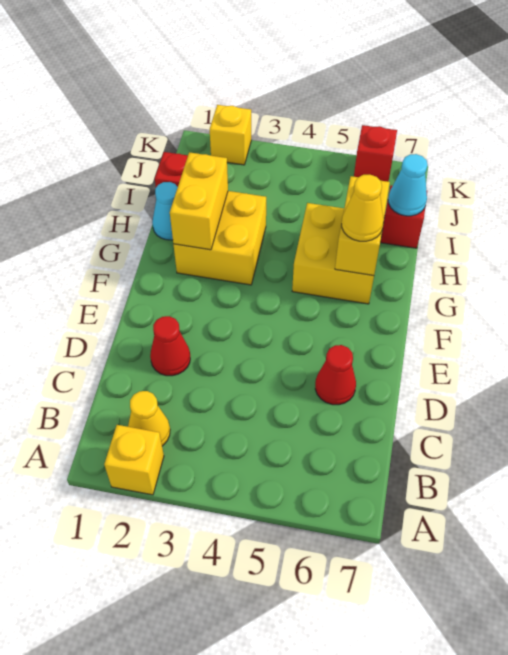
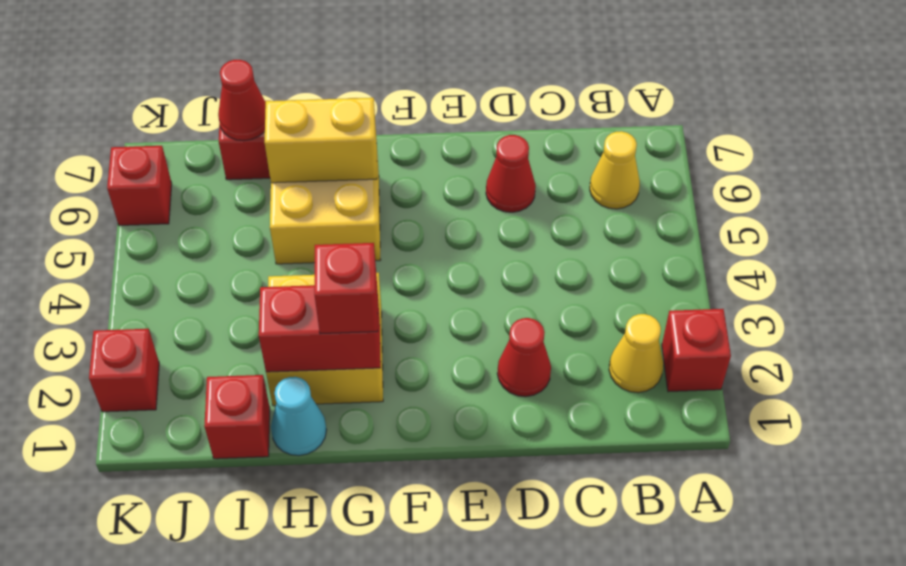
yellow 1x1 brick [104,425,164,495] -> red 1x1 brick [662,309,731,392]
yellow 1x2 brick [170,152,228,250] -> red 1x2 brick [259,285,381,372]
none -> red 1x1 brick [314,243,378,334]
yellow 1x1 cone [342,175,383,241] -> yellow 1x1 cone moved to [590,131,640,209]
cyan 1x1 cone [388,154,428,216] -> red 1x1 cone [218,60,266,141]
yellow 1x1 brick [210,105,251,165] -> red 1x1 brick [89,329,159,412]

